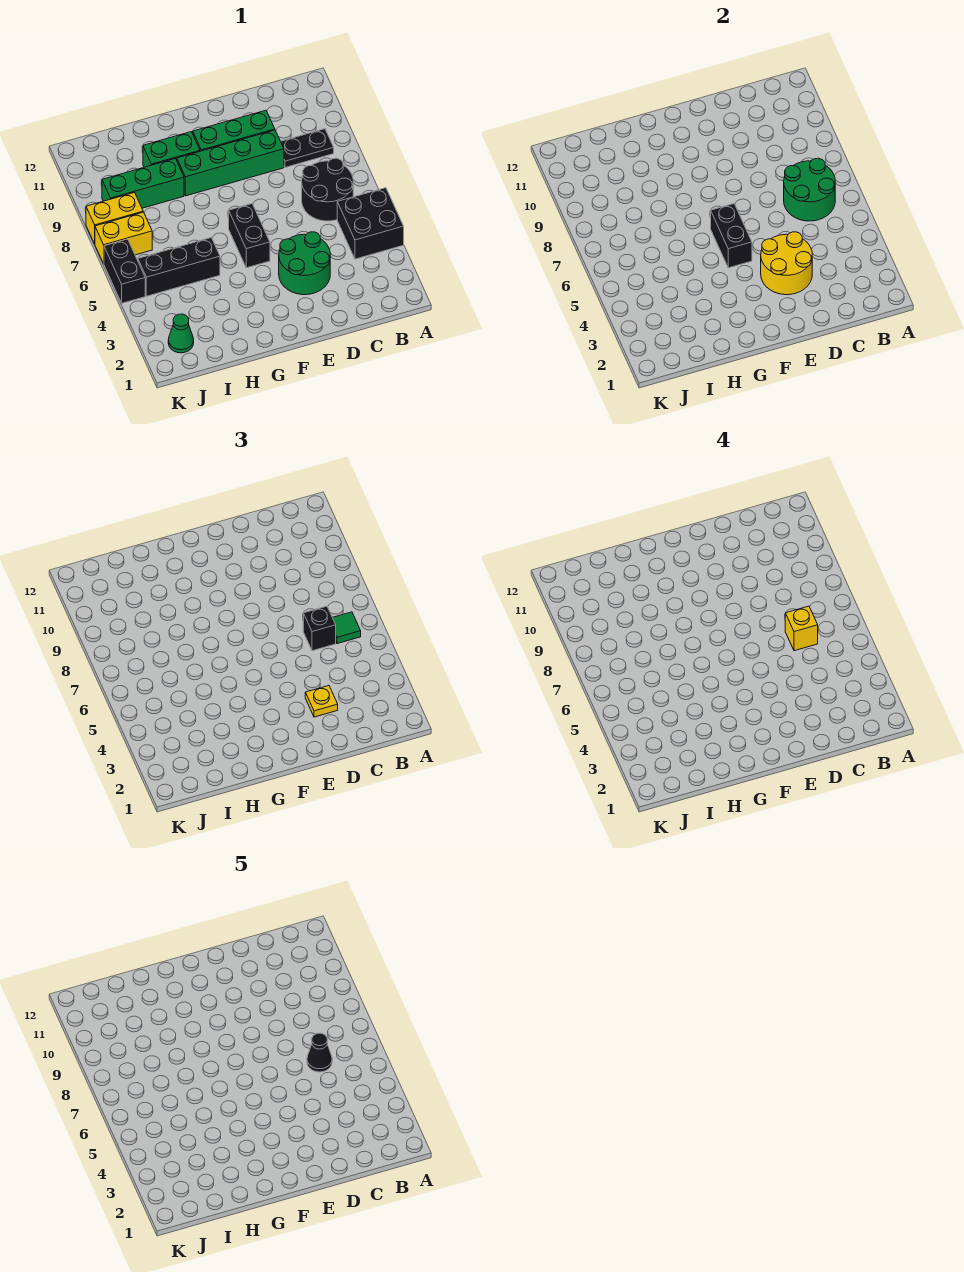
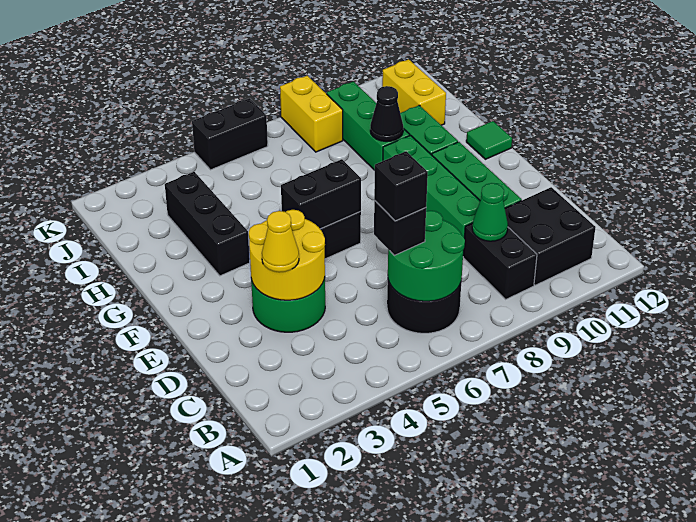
black 2x2 brick [337,188,404,259] -> black 2x2 brick moved to [505,187,596,285]
green 1x1 tile [333,612,361,644] -> green 1x1 tile moved to [466,121,512,159]
black 1x2 plate [281,129,334,167] -> black 1x2 brick [463,223,537,299]
yellow 1x1 brick [785,606,818,651] -> black 1x1 brick [374,151,428,221]
black 1x1 cone [307,1033,332,1072] -> black 1x1 cone moved to [370,86,403,142]
yellow 1x1 plate [305,686,338,717] -> yellow 1x1 cone [262,211,299,272]
black 1x3 brick [138,238,220,296] -> black 1x3 brick moved to [165,172,250,276]
green 1x1 cone [168,314,194,353] -> green 1x1 cone moved to [472,183,508,241]
yellow 1x2 brick [95,212,152,264] -> yellow 1x2 brick moved to [382,59,446,125]

